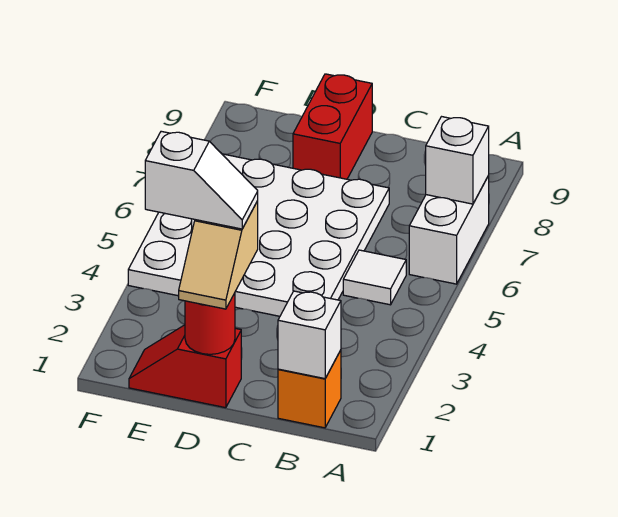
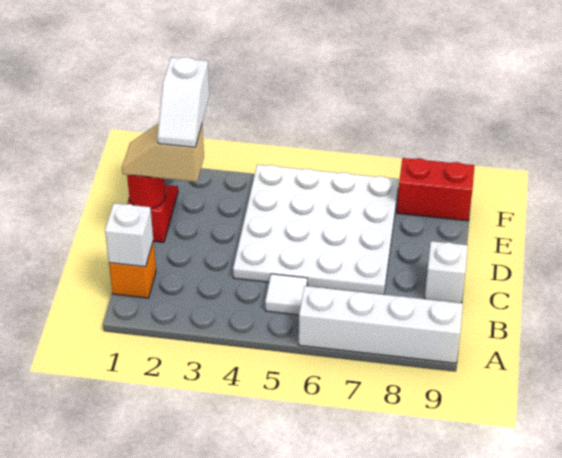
white 1x2 brick [409,176,489,284] -> white 1x4 brick [299,286,463,363]
white 1x1 brick [426,117,489,204] -> white 1x1 brick moved to [425,241,468,303]
red 1x2 brick [293,74,372,179] -> red 1x2 brick moved to [397,158,475,221]

